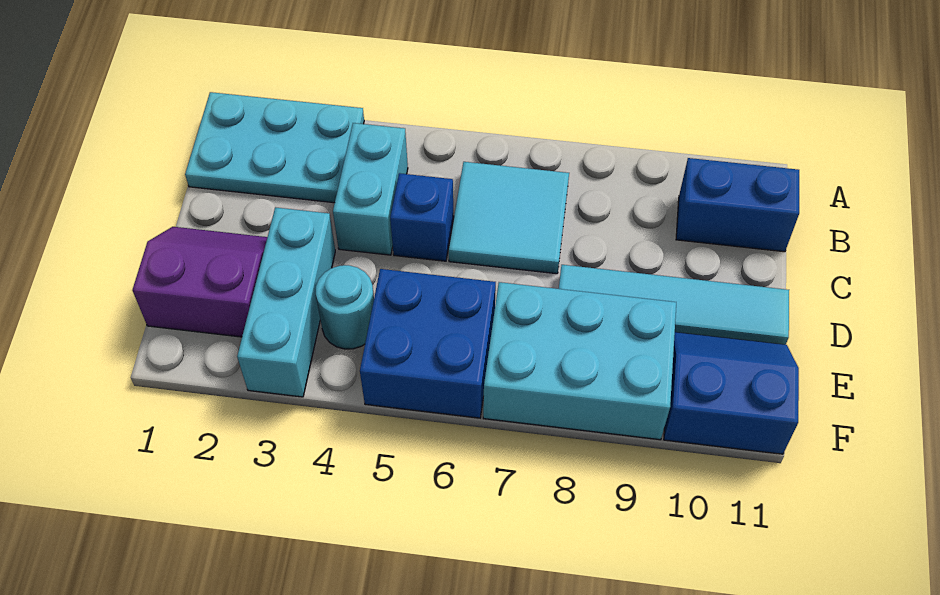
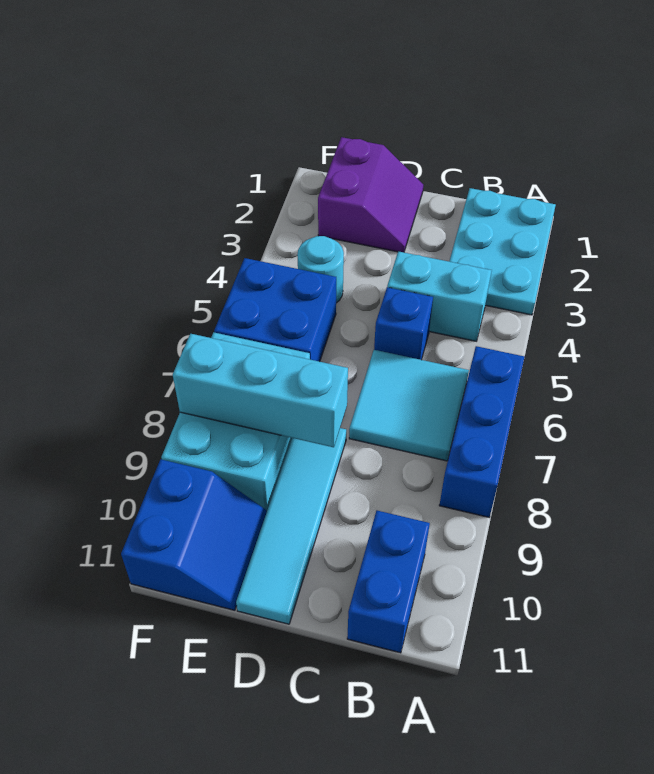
none -> blue 1x3 brick [439,346,525,517]
cyan 1x3 brick [237,207,335,397] -> cyan 1x3 brick moved to [173,334,348,447]

